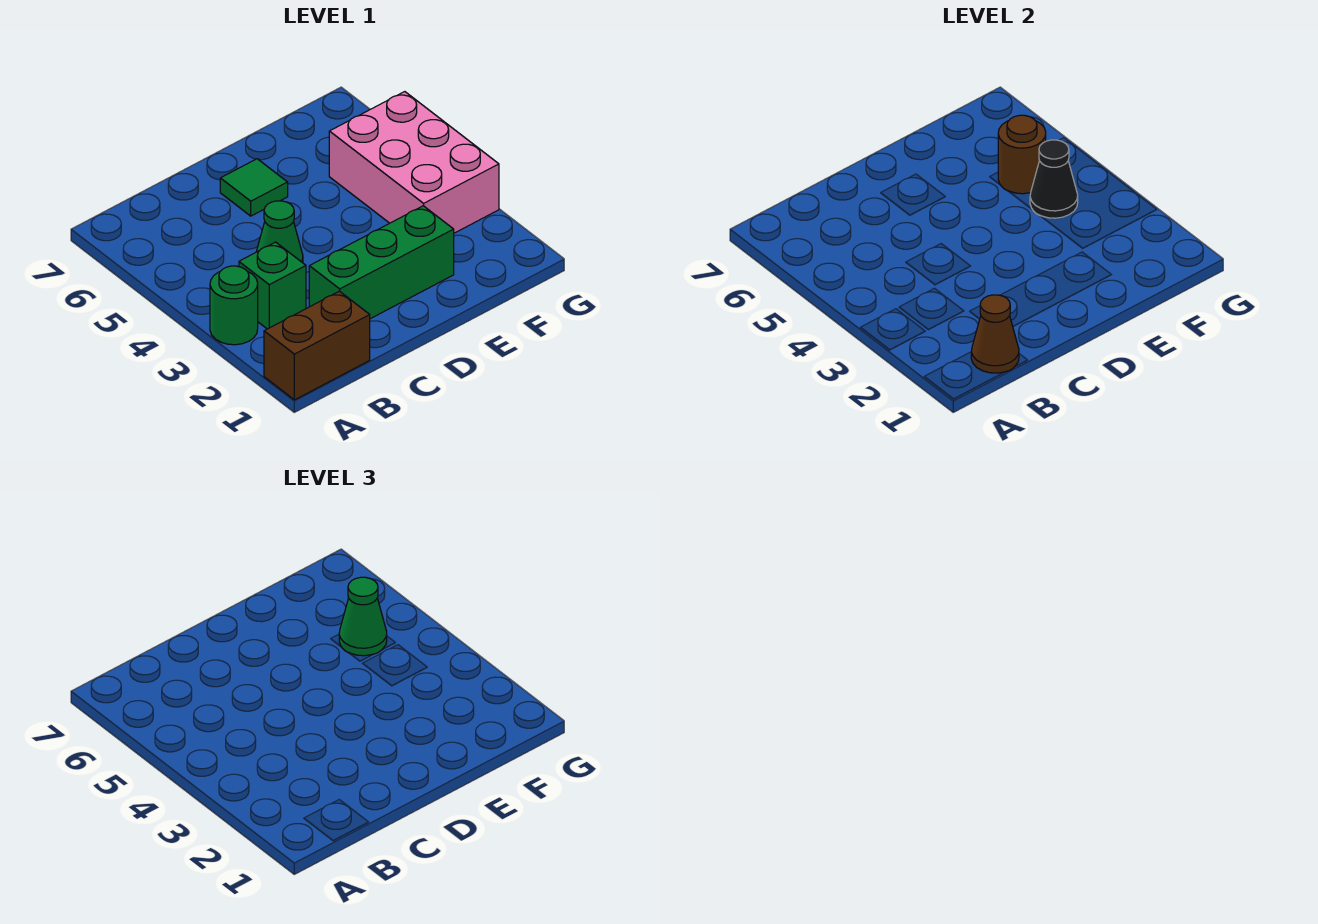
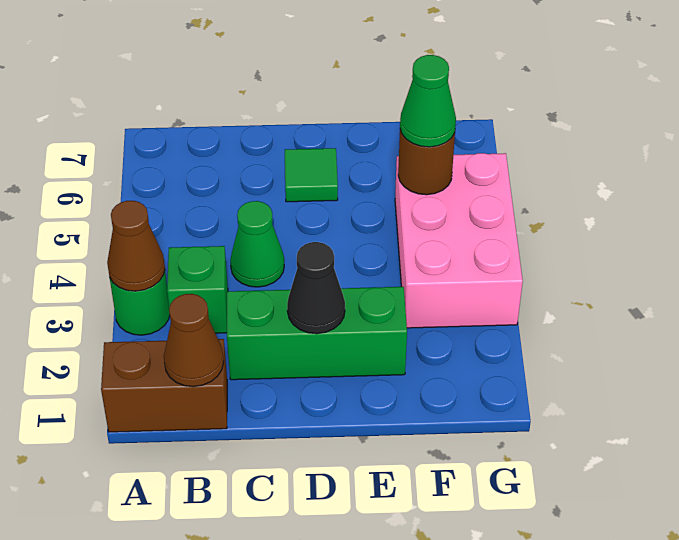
none -> brown 1x1 cone [107,201,165,291]
black 1x1 cone [1030,140,1078,218] -> black 1x1 cone moved to [287,242,345,334]

